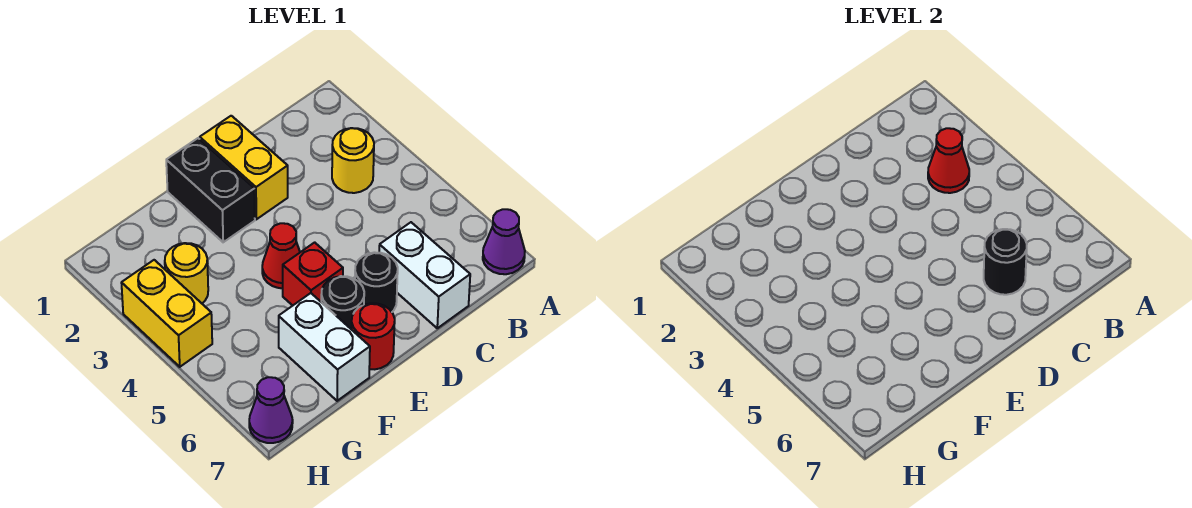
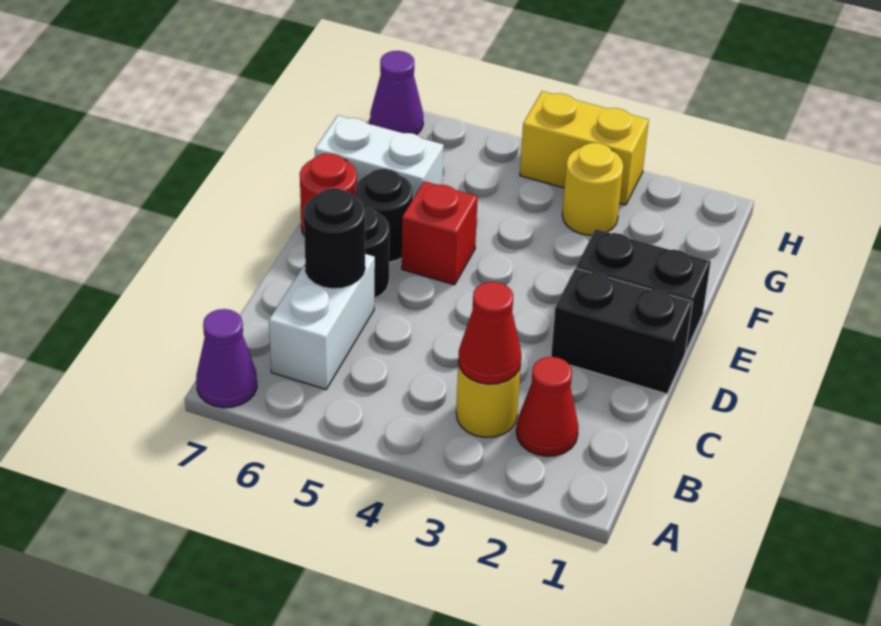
white 1x2 brick [379,222,470,328] -> white 1x2 brick turned to [269,254,375,389]
yellow 1x2 brick [200,116,288,219] -> black 1x2 brick [551,268,692,394]
red 1x1 cone [262,223,300,288] -> red 1x1 cone moved to [516,357,579,456]

